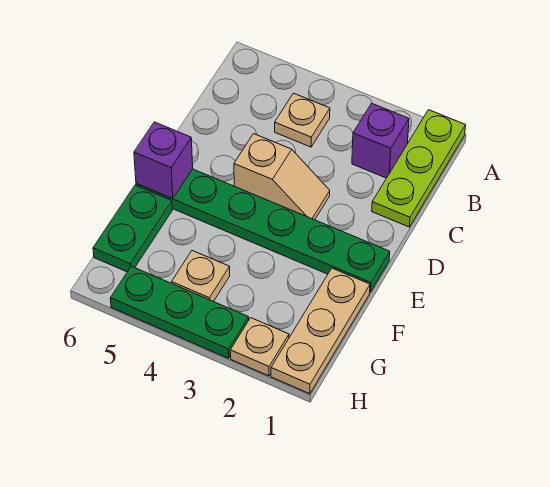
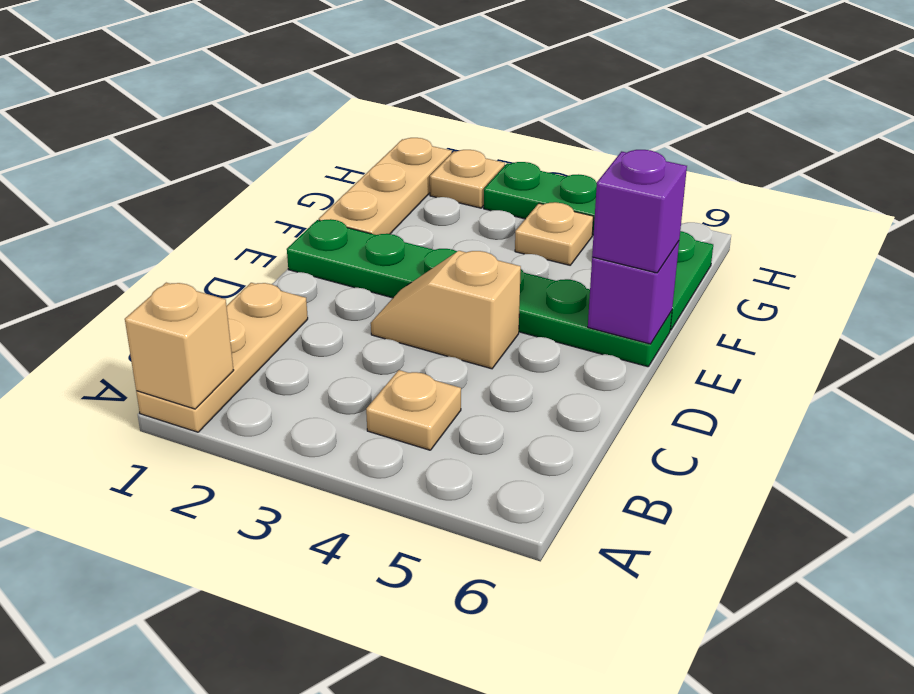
lime 1x3 plate [372,110,466,227] -> tan 1x3 plate [136,283,308,432]
none -> tan 1x1 brick [125,283,234,409]
purple 1x1 brick [352,103,409,178] -> purple 1x1 brick moved to [592,150,687,273]

